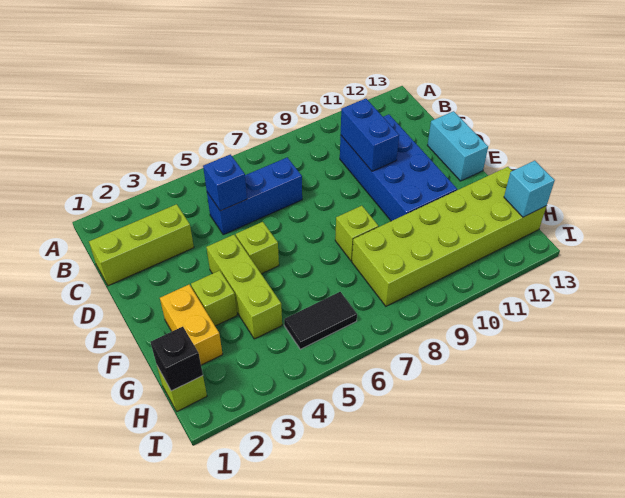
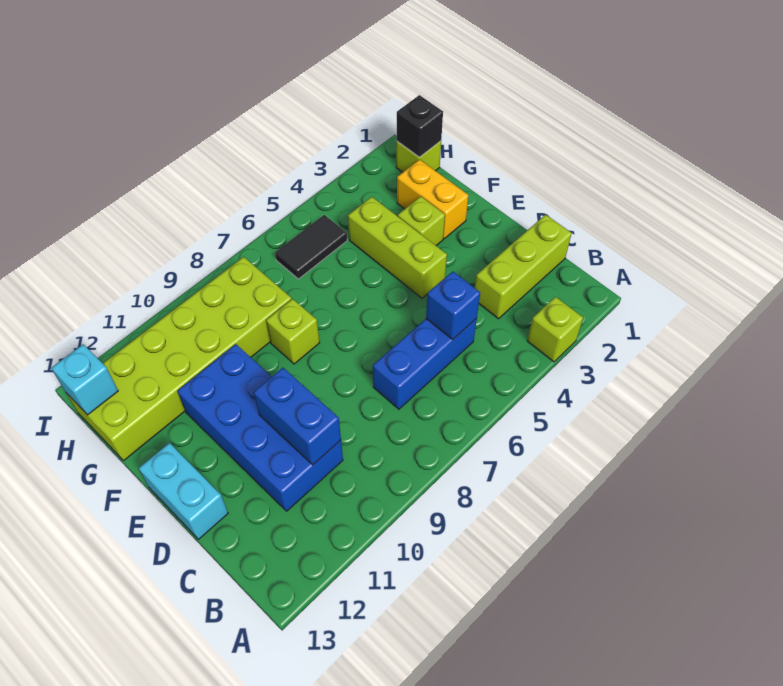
lime 1x1 brick [236,222,279,274] -> lime 1x1 brick moved to [527,297,583,362]

